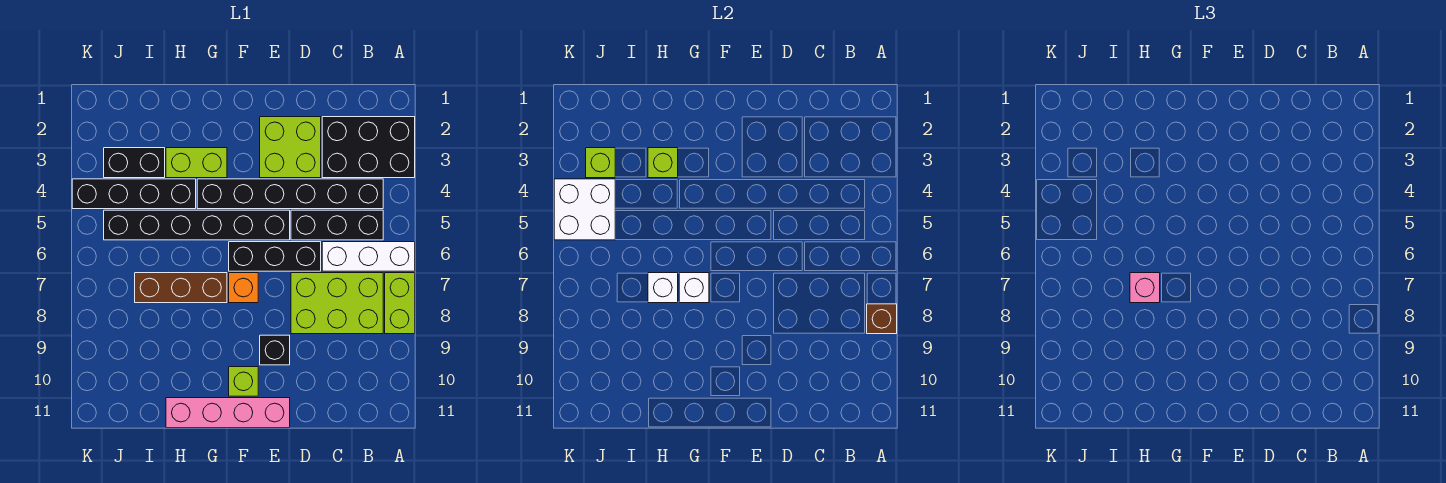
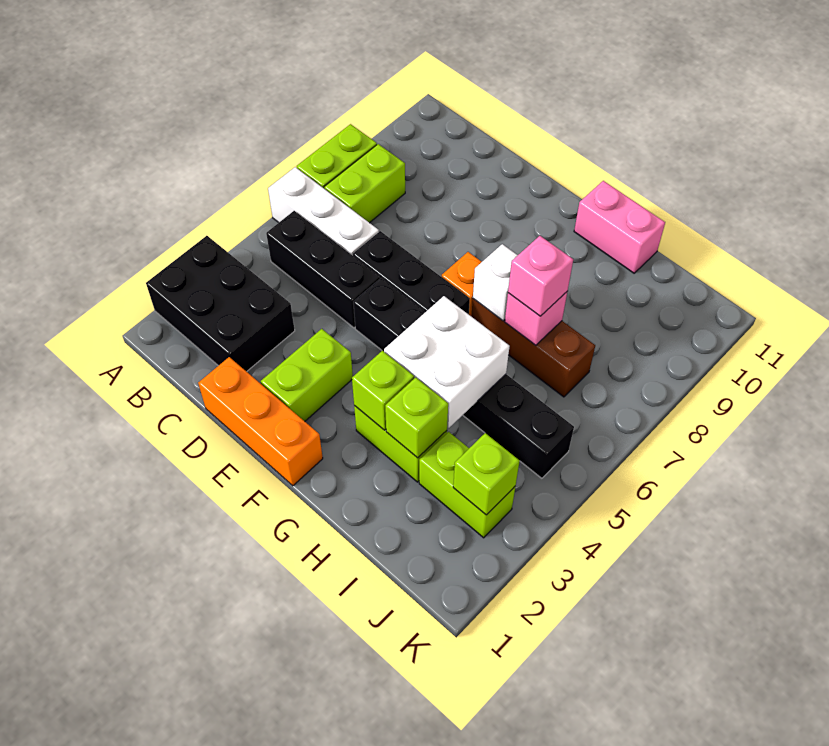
brown 1x1 brick [867,304,897,334] -> none
black 1x6 brick [197,179,383,209] -> none
lime 2x3 brick [291,273,383,334] -> lime 1x2 brick [324,144,405,223]
none -> orange 1x3 brick [198,357,323,486]
lime 2x2 brick [260,117,321,178] -> lime 1x2 brick [261,329,353,421]
black 1x1 brick [260,335,290,365] -> none
pink 1x4 brick [166,398,290,428] -> pink 1x2 brick [574,181,665,273]
lime 1x1 brick [229,367,258,396] -> lime 1x1 brick moved to [352,351,414,430]
black 1x4 brick [72,179,196,209] -> none
white 1x1 brick [648,273,678,303] -> pink 1x1 brick [505,292,567,345]
black 1x2 brick [104,148,165,178] -> lime 1x2 brick [419,432,515,538]
white 2x2 brick [554,179,615,240] -> white 2x2 brick moved to [384,296,510,428]

